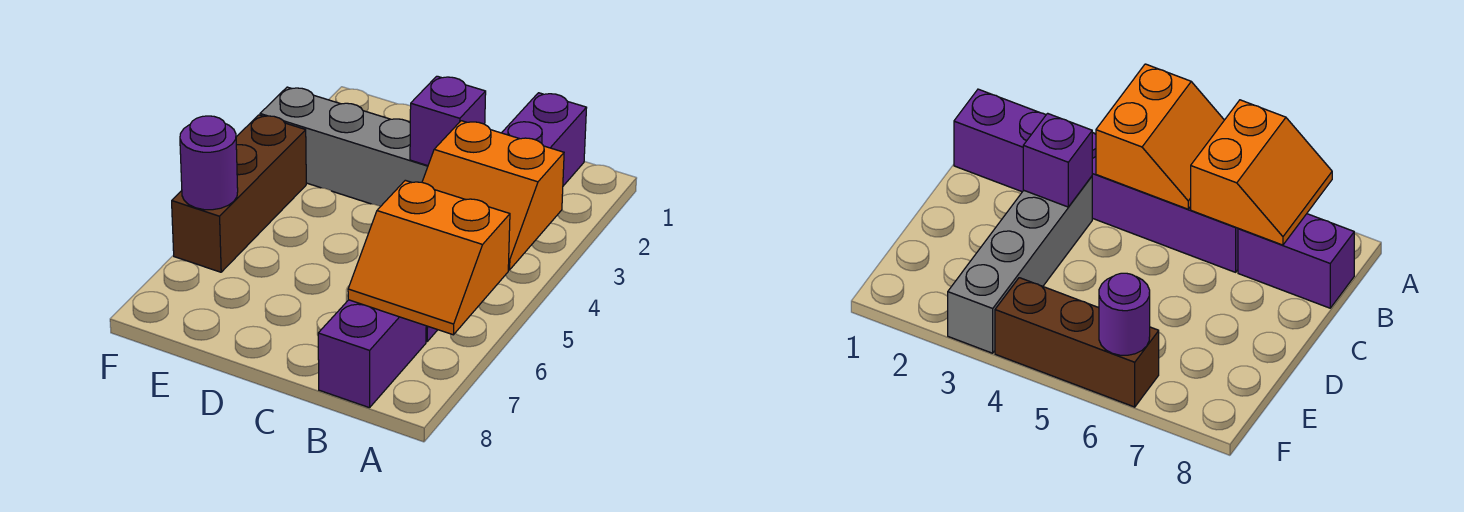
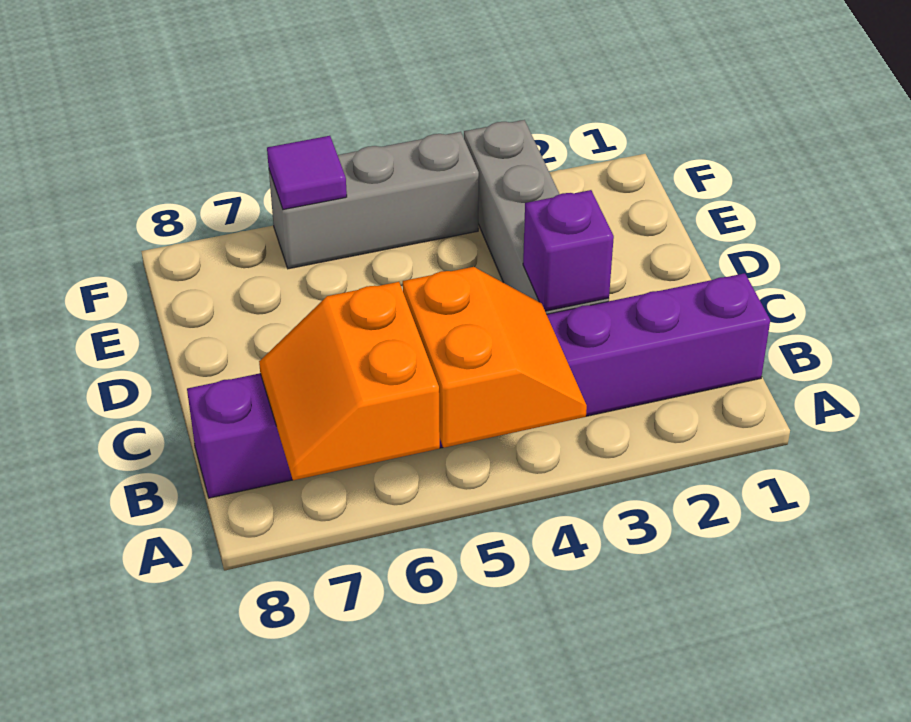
orange 2x2 slope [422,121,564,270] -> orange 2x2 slope turned to [403,267,587,448]
brown 1x3 brick [172,115,306,272] -> grey 1x3 brick [269,132,479,269]
purple 1x1 round brick [180,116,238,210] -> purple 1x1 tile [267,136,347,210]

